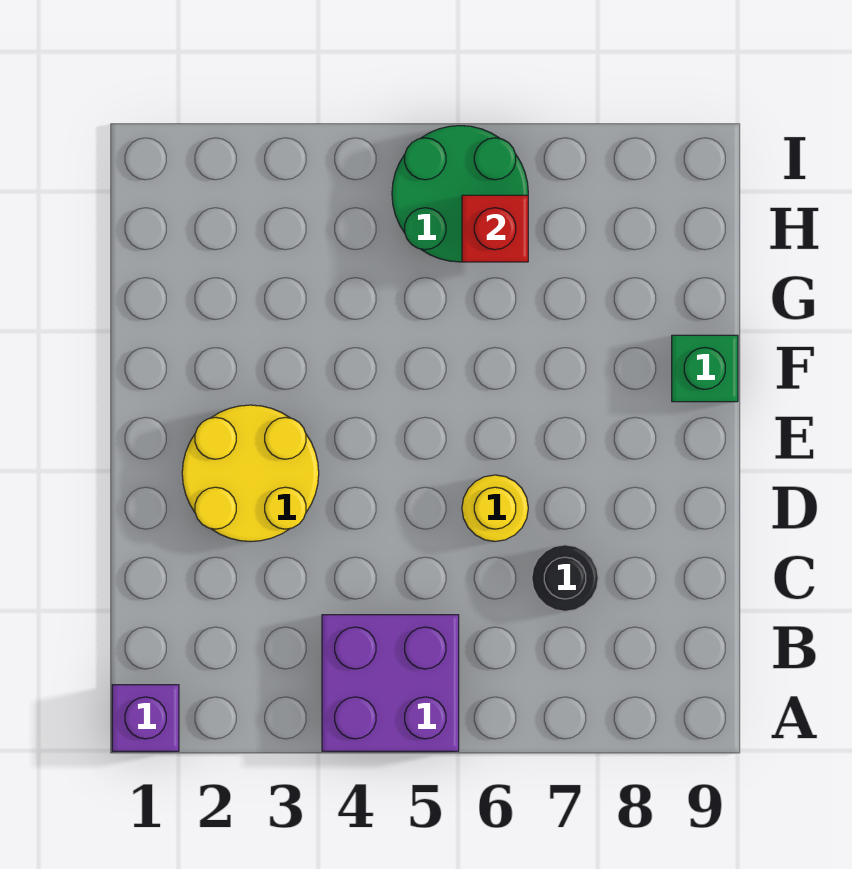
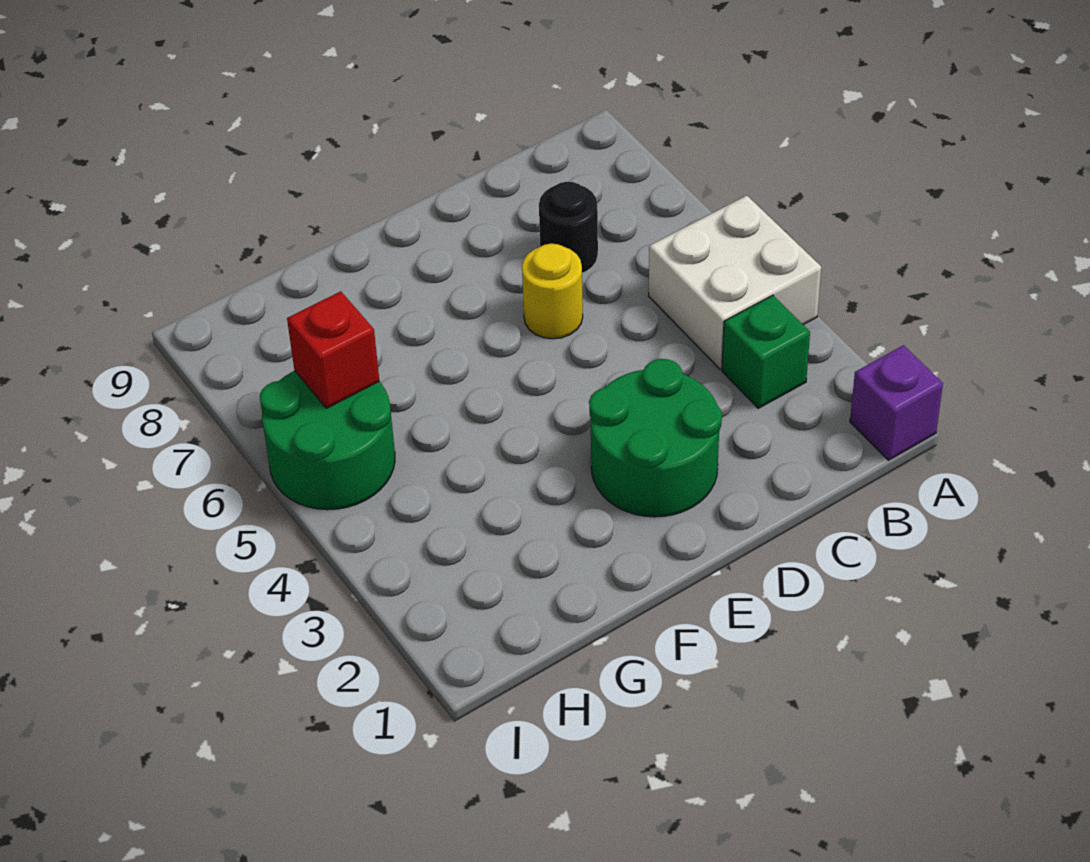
purple 2x2 brick [322,615,459,751] -> white 2x2 brick [649,196,821,369]
yellow 2x2 round brick [182,405,319,541] -> green 2x2 round brick [589,359,722,517]
green 1x1 brick [672,335,738,402] -> green 1x1 brick moved to [722,295,810,408]

